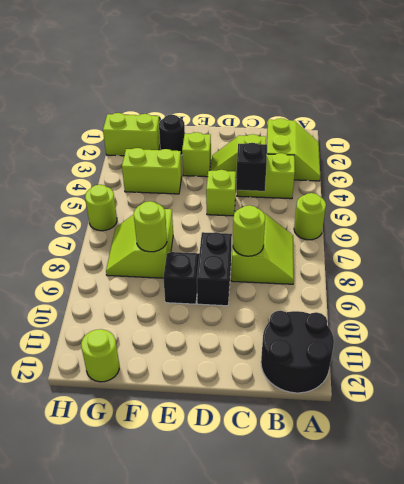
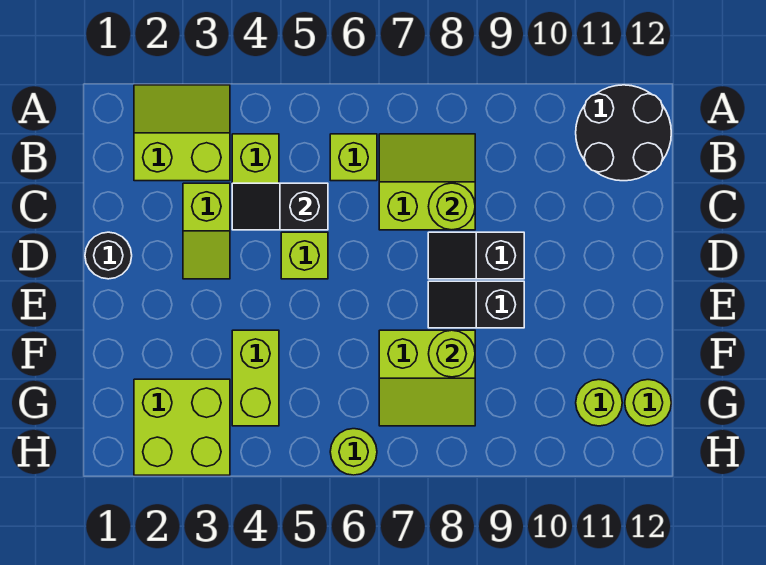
lime 1x1 round brick [294,193,326,240] -> lime 1x1 round brick moved to [576,380,622,426]
black 1x2 brick [197,232,232,306] -> black 1x2 slope [428,232,524,279]
lime 1x1 brick [182,132,211,177] -> lime 1x1 brick moved to [330,134,377,181]
black 1x1 round brick [159,115,185,155] -> black 1x1 round brick moved to [85,232,132,279]
lime 1x2 brick [103,113,160,156] -> lime 2x2 brick [134,379,230,475]

